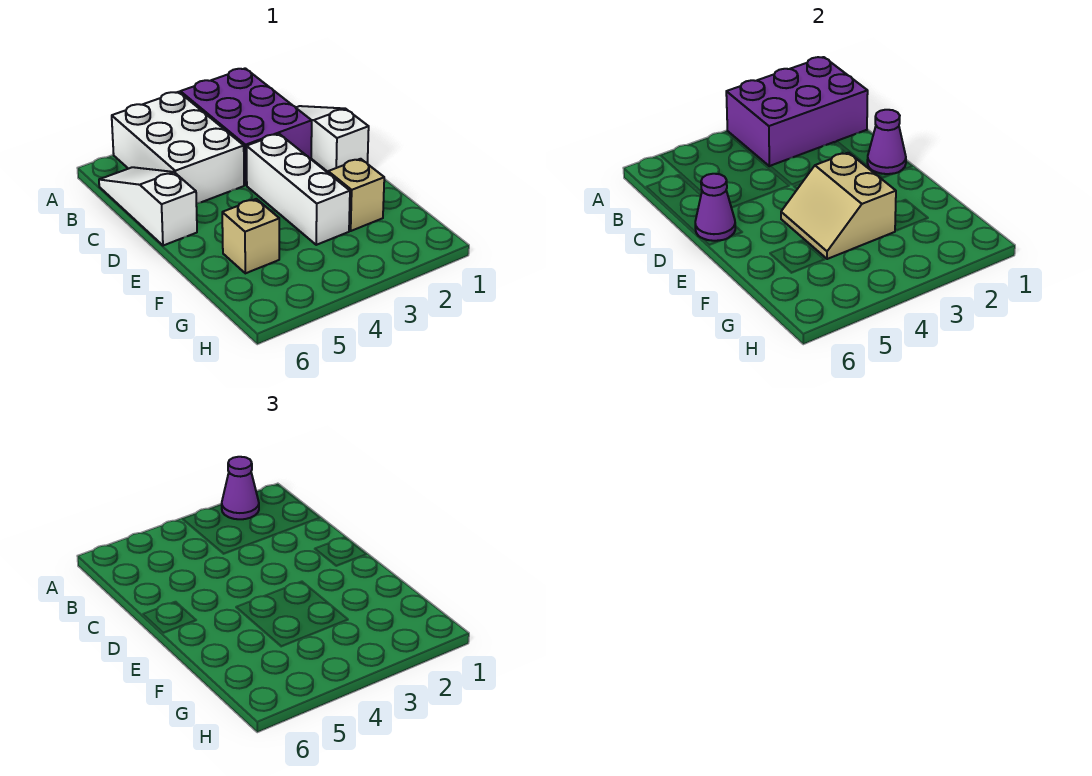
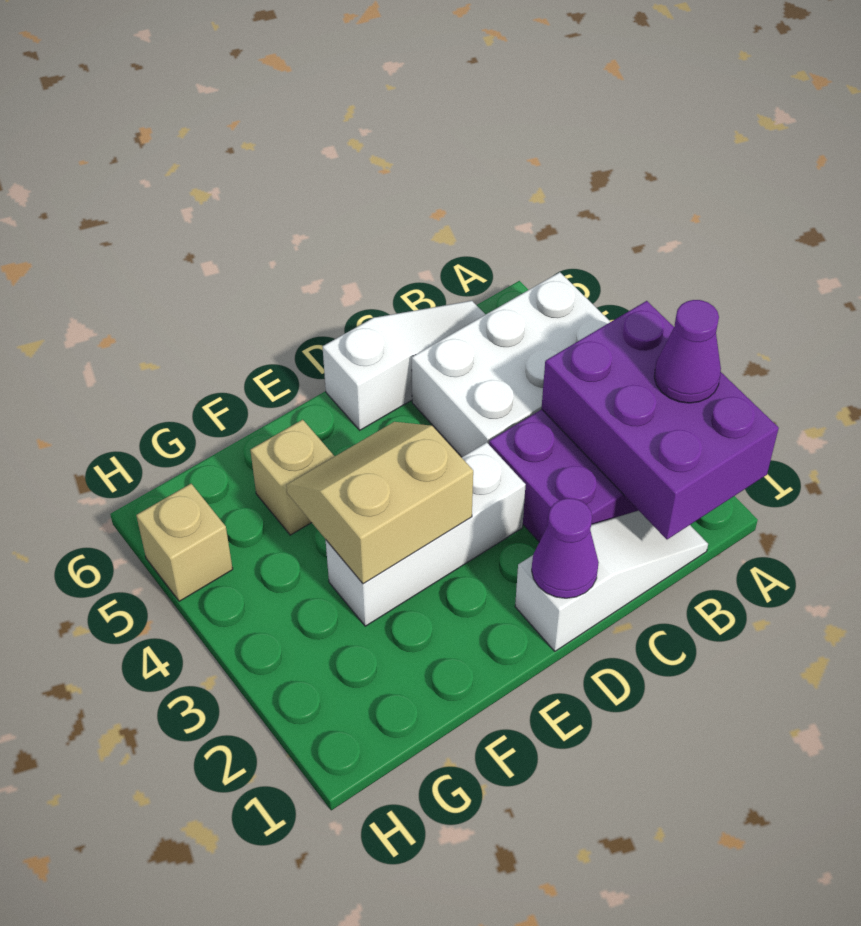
purple 1x1 cone [695,174,735,241] -> none
tan 1x1 brick [328,159,384,231] -> tan 1x1 brick moved to [136,484,233,601]

